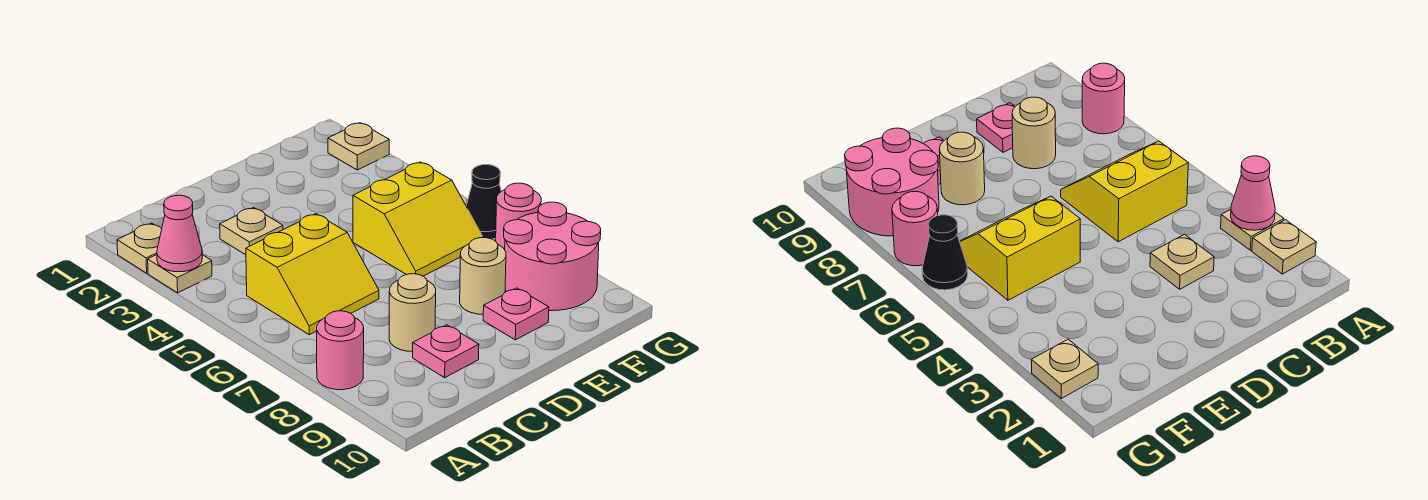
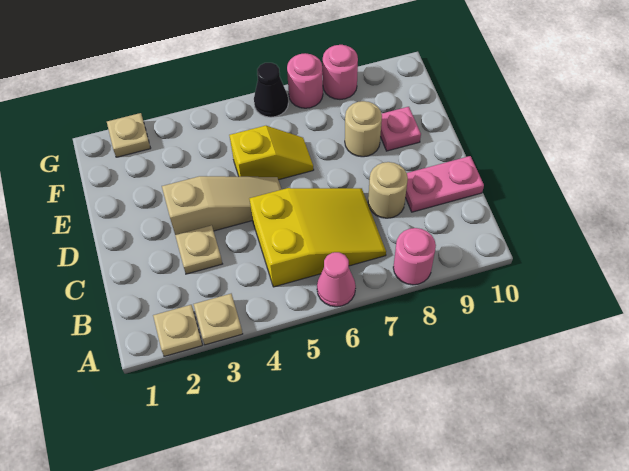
pink 1x1 cone [157,195,202,272] -> pink 1x1 cone moved to [317,252,356,307]
yellow 2x2 slope [246,214,379,335] -> yellow 2x3 slope [249,188,386,287]
pink 1x1 plate [413,325,479,378] -> pink 1x2 plate [405,156,484,212]
none -> tan 1x3 slope [162,176,282,235]
yellow 2x2 slope [353,162,483,276] -> yellow 1x2 slope [229,126,314,180]
pink 2x2 round brick [504,202,601,311] -> pink 1x1 round brick [323,45,358,99]

